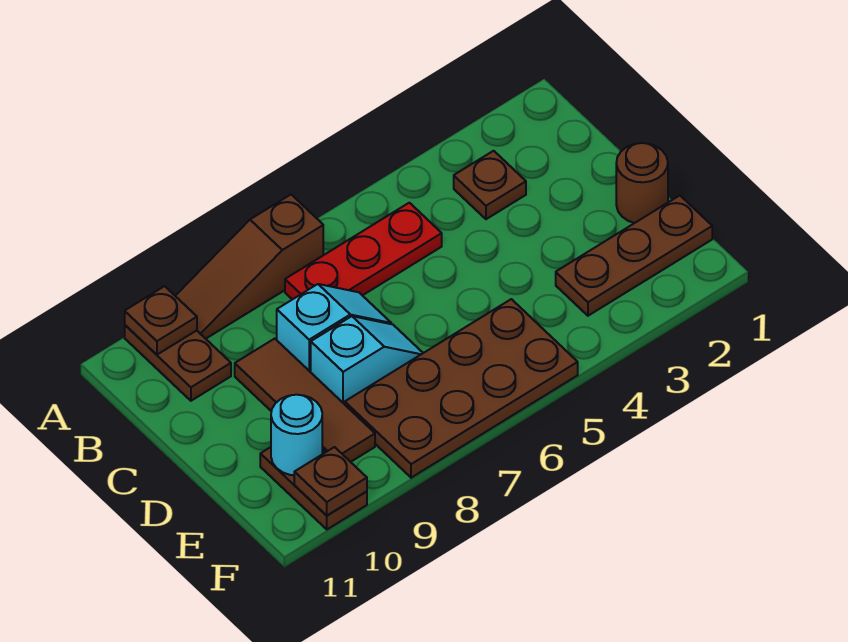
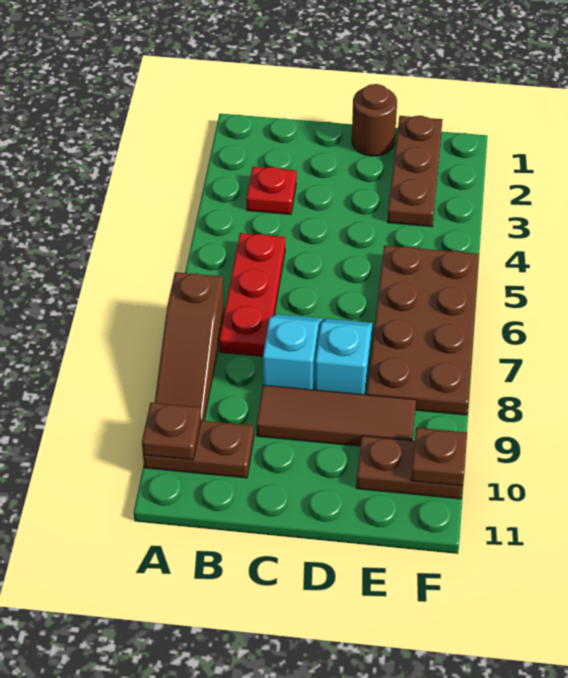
brown 1x1 plate [454,151,526,219] -> red 1x1 plate [247,167,297,214]
cyan 1x1 round brick [271,395,322,475] -> none

